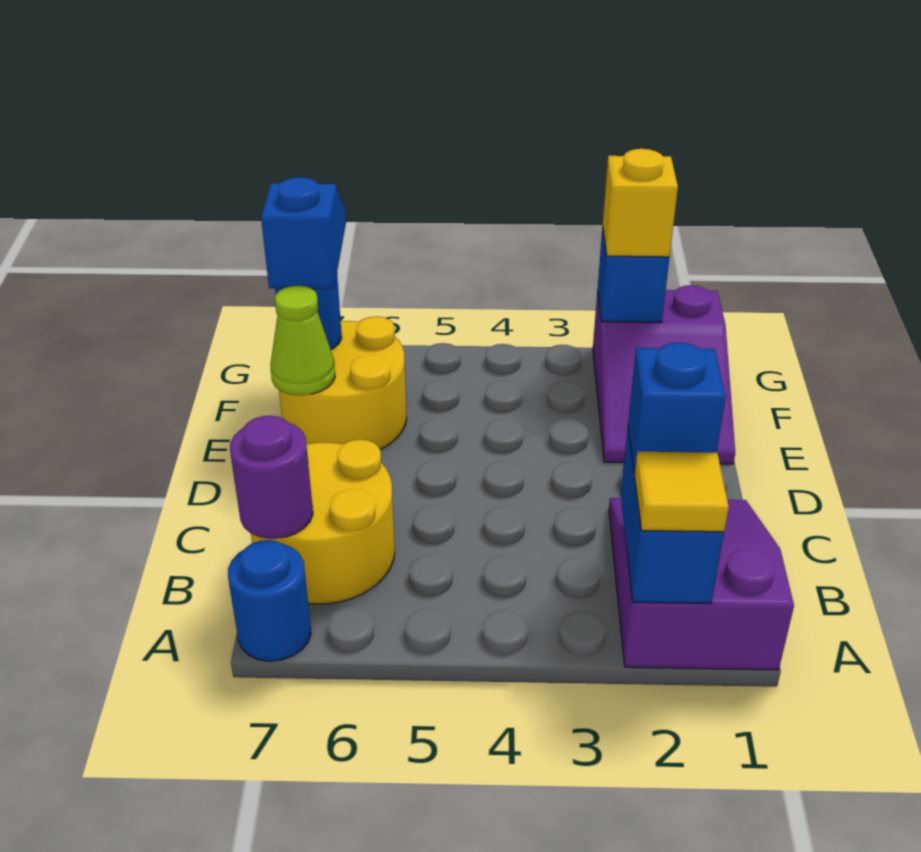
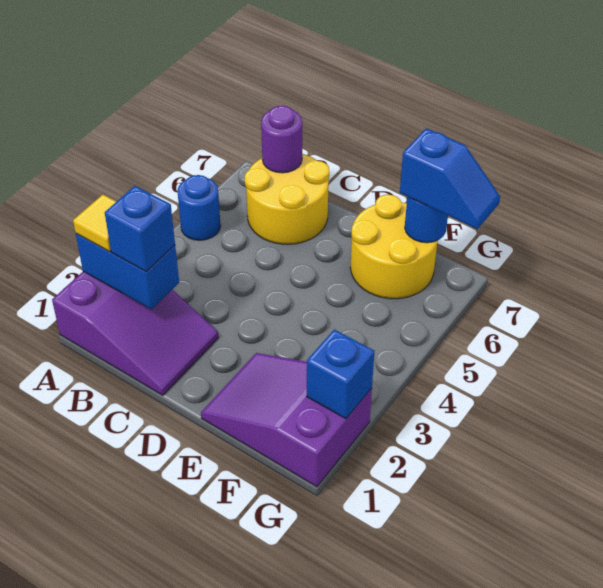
blue 1x1 round brick [228,540,311,661] -> blue 1x1 round brick moved to [177,175,221,240]
lime 1x1 cone [270,285,335,395] -> none
yellow 1x1 brick [603,149,678,257] -> none

